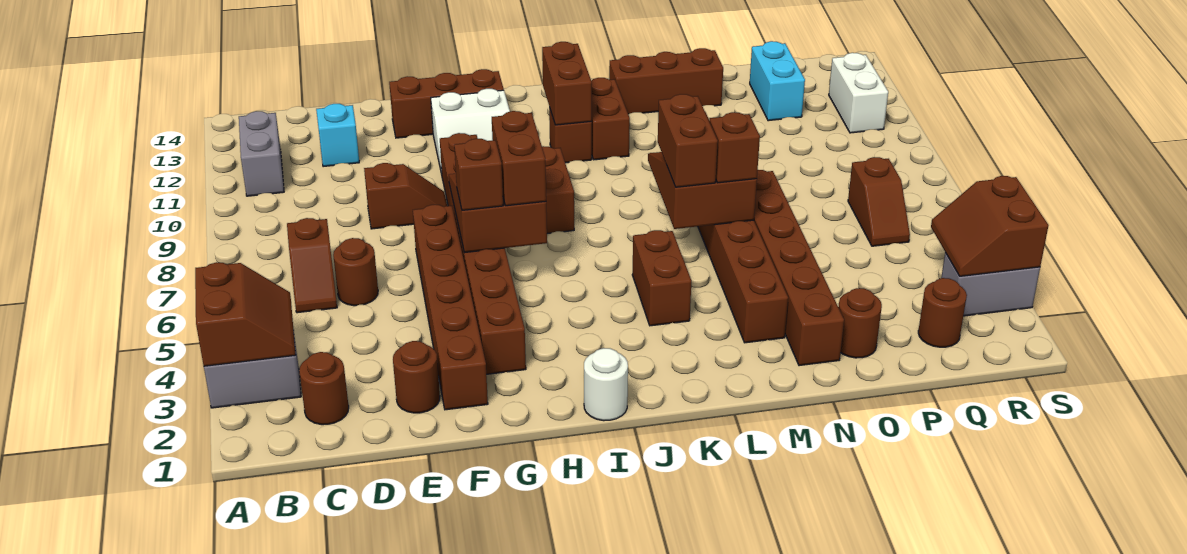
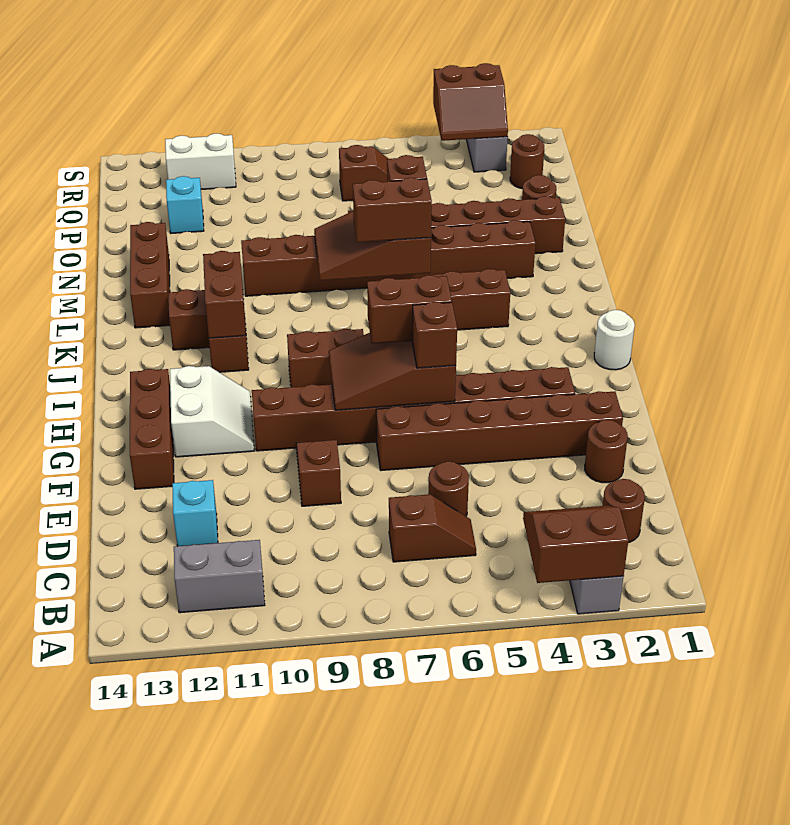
brown 1x2 brick [542,42,592,125] -> brown 1x2 brick turned to [203,251,246,338]
cyan 1x2 brick [750,41,805,121] -> cyan 1x1 brick [166,176,204,233]

